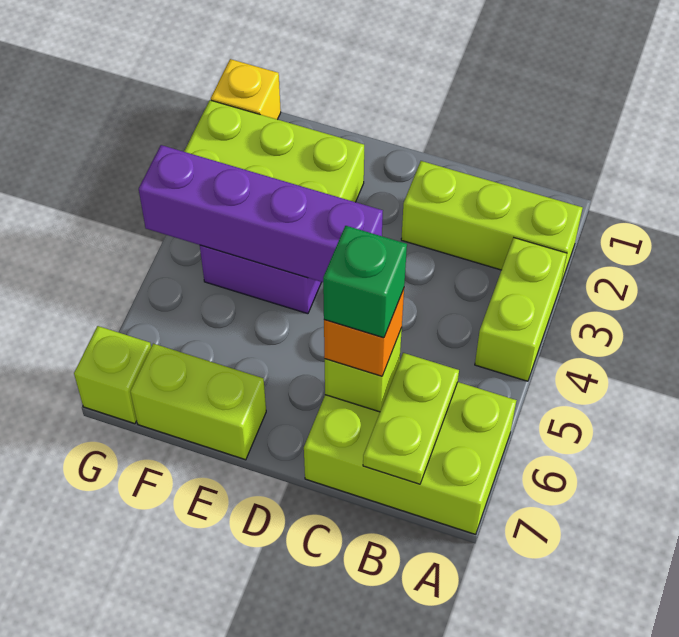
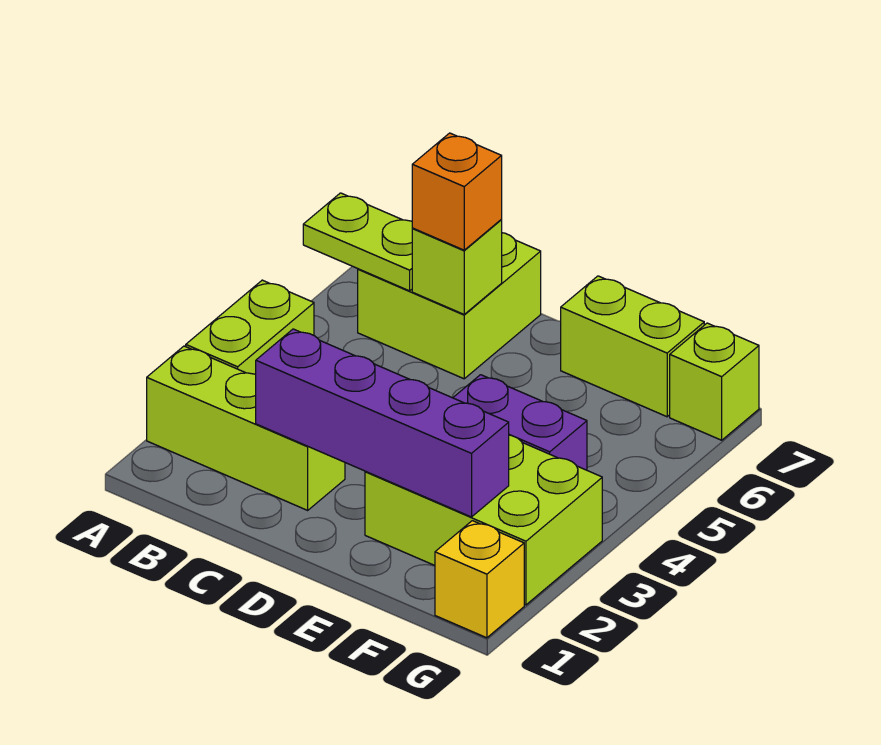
lime 2x3 brick [304,382,517,534] -> lime 2x2 brick [358,233,541,379]
lime 1x2 plate [363,353,459,484] -> lime 1x2 plate turned to [303,193,413,291]
green 1x1 brick [323,226,407,338] -> none
purple 1x4 brick [139,145,383,282] -> purple 1x4 brick moved to [256,329,509,517]

